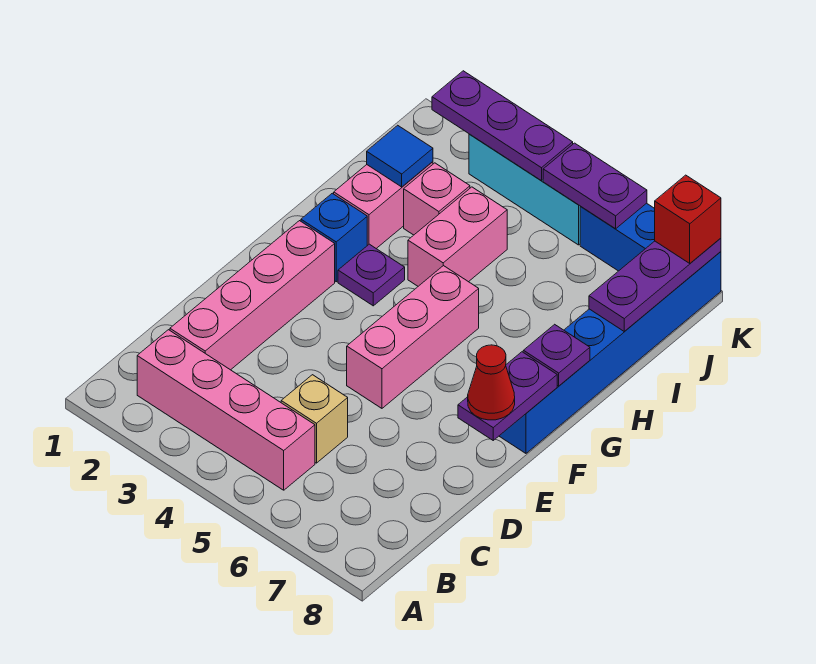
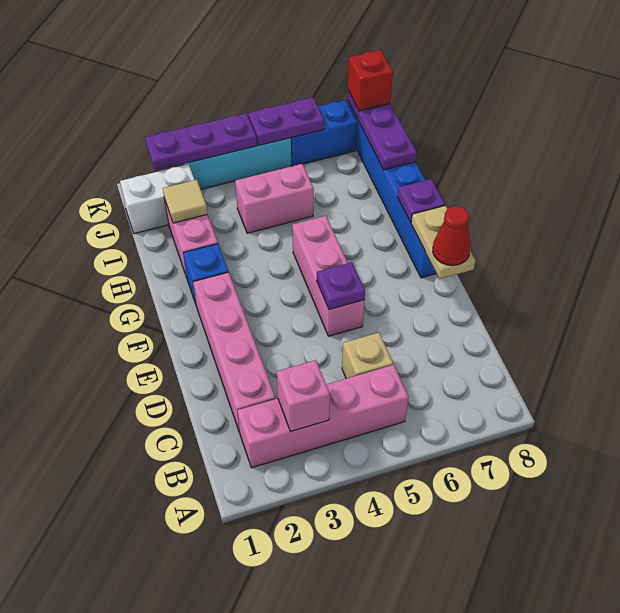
purple 1x2 plate [458,352,557,440] -> tan 1x2 plate [411,206,475,279]
purple 1x1 plate [338,244,405,306] -> purple 1x1 plate moved to [317,262,365,310]
pink 1x2 brick [408,187,507,286] -> pink 1x2 brick turned to [235,164,314,233]
blue 1x1 tile [367,125,433,187] -> tan 1x1 tile [163,180,207,223]
pink 1x1 brick [404,163,470,235] -> pink 1x1 brick moved to [277,360,330,431]
none -> white 1x2 brick [120,164,194,234]

